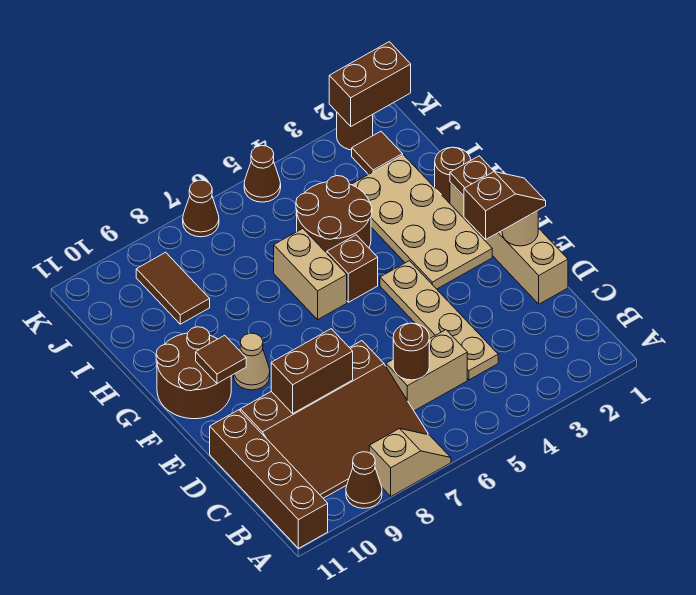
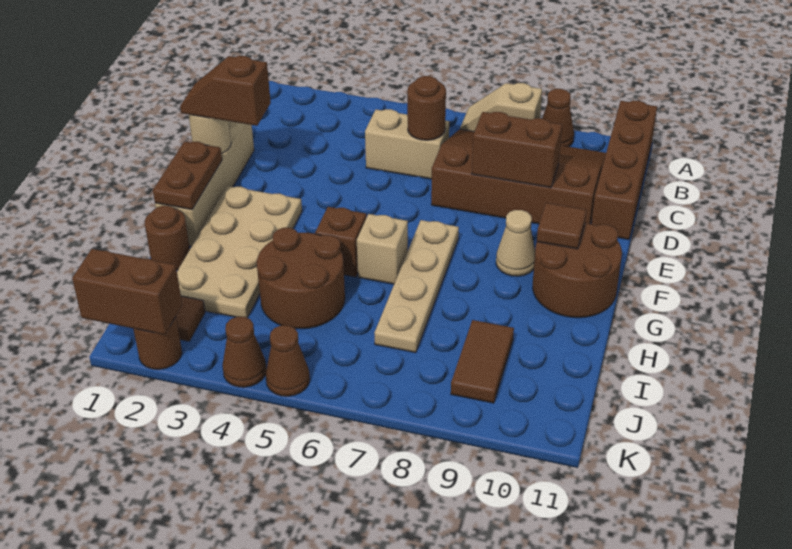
tan 1x4 plate [380,261,498,380] -> tan 1x4 plate moved to [375,220,459,353]
tan 1x2 brick [274,229,347,320] -> tan 1x1 brick [357,214,408,284]
brown 1x1 cone [183,180,219,237] -> brown 1x1 cone moved to [222,317,267,387]

